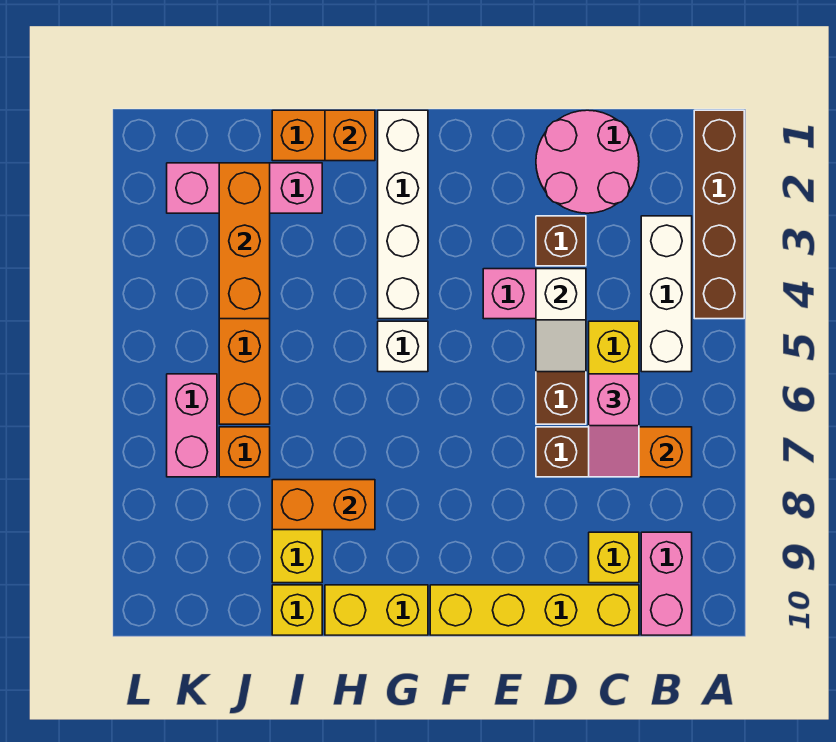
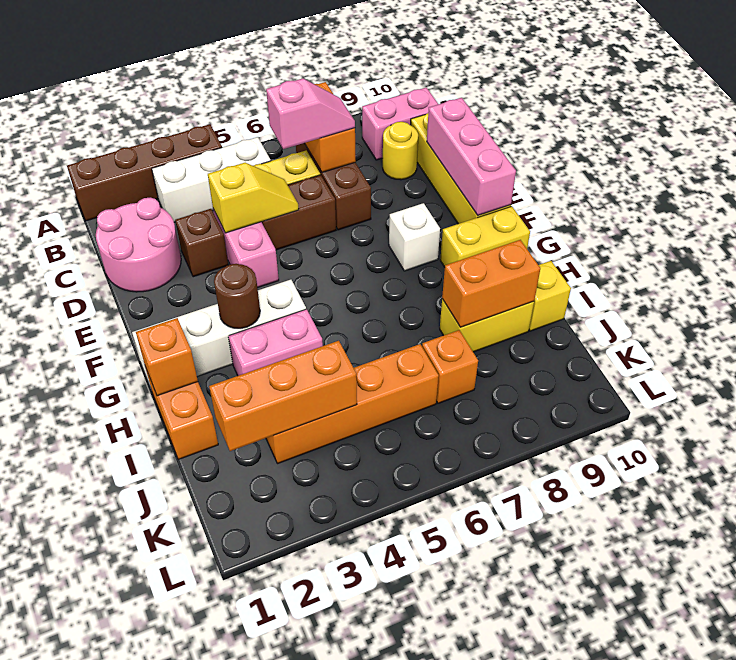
yellow 1x1 brick [589,532,639,583] -> yellow 1x1 round brick [383,122,418,180]
white 1x2 slope [536,269,586,372] -> yellow 1x2 slope [208,163,299,233]
none -> brown 1x1 round brick [214,264,260,329]
white 1x1 brick [378,321,428,372] -> white 1x1 brick moved to [389,203,440,271]
yellow 1x2 brick [325,585,428,635] -> yellow 1x2 brick turned to [440,206,530,267]
orange 1x2 brick [272,480,375,530] -> orange 1x2 brick turned to [442,240,540,327]
pink 1x3 brick [167,163,322,213] -> pink 1x3 brick moved to [427,98,516,215]
pink 1x2 brick [167,374,217,477] -> pink 1x2 brick moved to [228,309,323,376]

